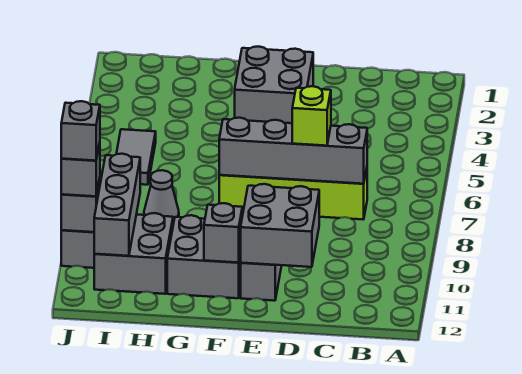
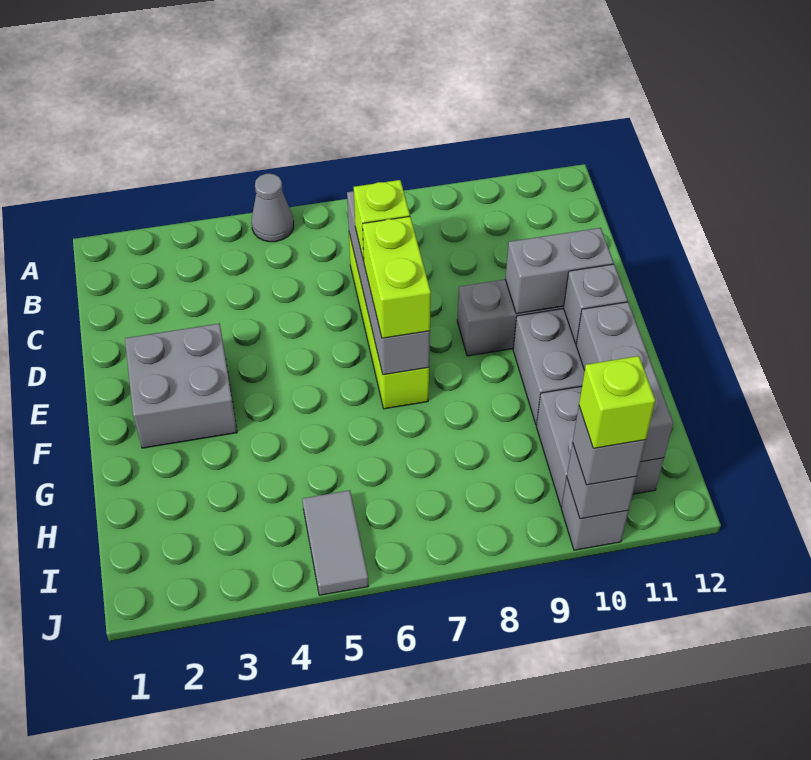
grey 2x2 brick [240,184,319,267] -> grey 1x2 brick [505,228,614,314]
none -> lime 1x2 brick [363,216,431,338]
grey 1x1 cone [144,170,179,224] -> grey 1x1 cone moved to [252,174,294,242]
grey 1x2 tile [116,129,156,185] -> grey 1x2 tile turned to [302,490,368,595]
grey 1x3 brick [94,154,140,256] -> grey 1x3 brick turned to [576,302,673,462]
grey 1x1 brick [61,101,100,161] -> lime 1x1 brick [579,356,655,448]

